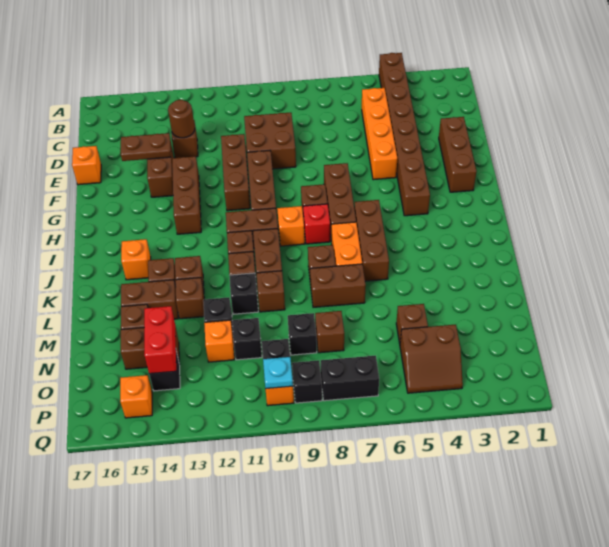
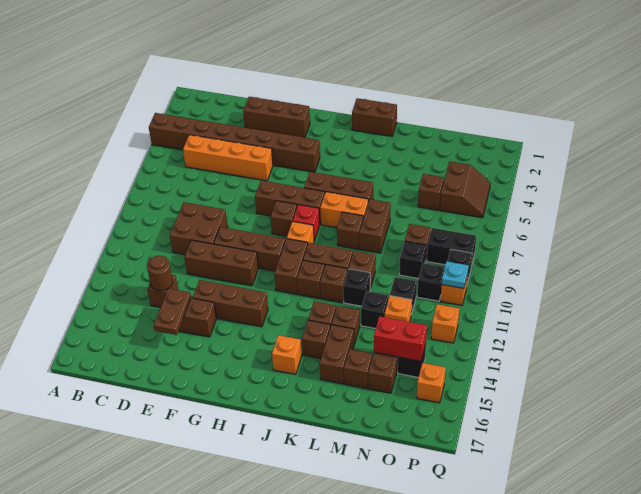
orange 1x1 brick [72,146,101,185] -> orange 1x1 brick moved to [431,304,459,343]
none -> brown 1x2 brick [352,98,397,136]
black 1x2 brick [321,356,379,401] -> black 1x2 brick turned to [427,228,476,267]

